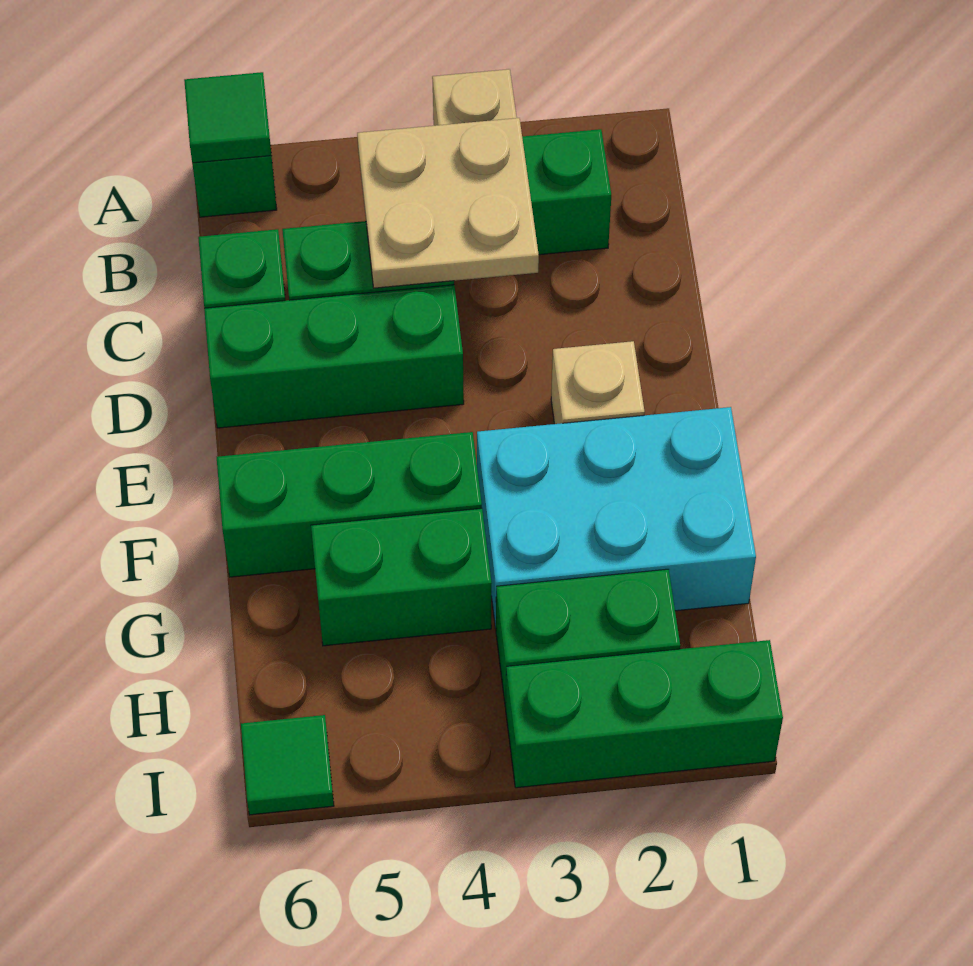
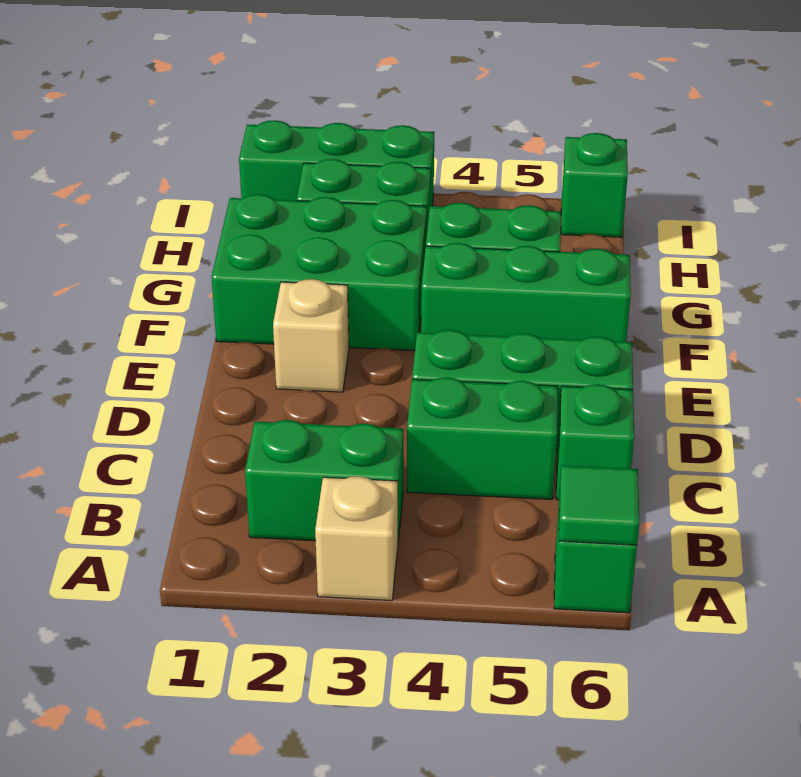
tan 2x2 plate [357,118,539,288] -> none
cyan 2x3 brick [477,407,756,628] -> green 2x3 brick [211,194,427,351]
green 1x1 tile [241,715,334,815] -> green 1x1 brick [561,133,628,237]

